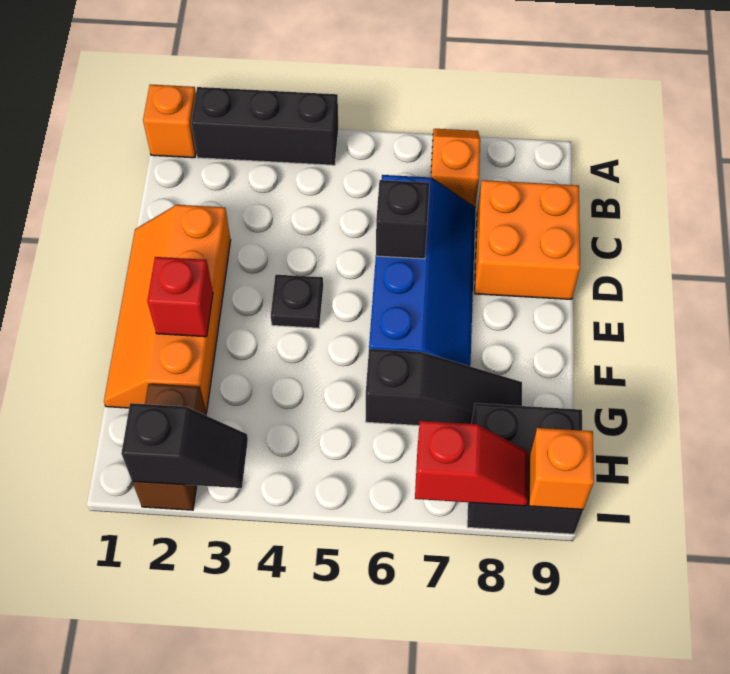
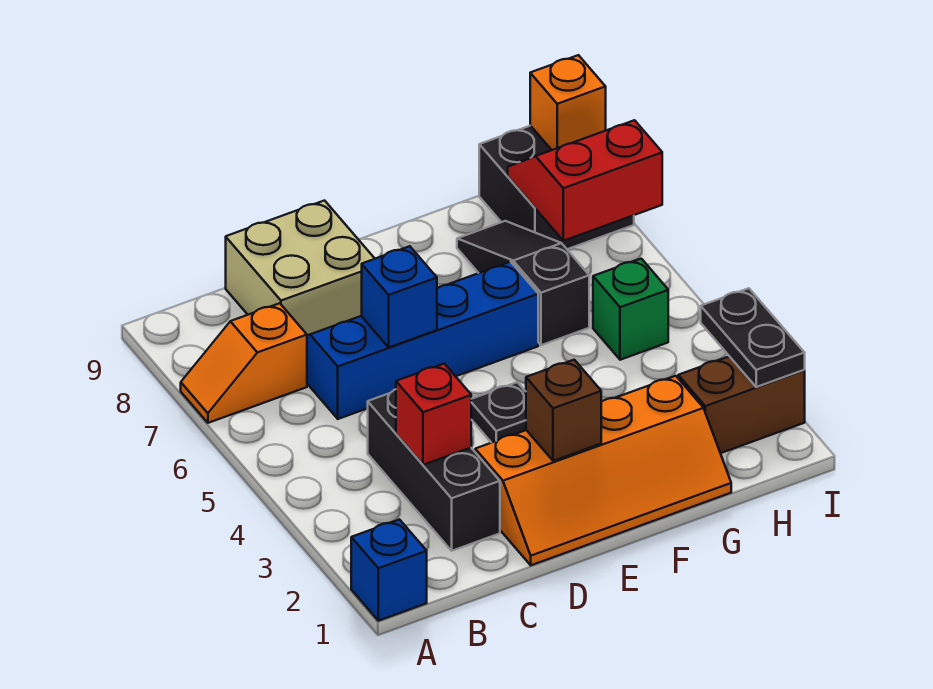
orange 1x1 brick [143,84,196,158] -> blue 1x1 brick [351,520,427,621]
black 1x3 brick [191,87,339,165] -> black 1x3 brick moved to [368,389,500,551]
orange 2x2 brick [475,180,580,299] -> tan 2x2 brick [226,201,375,335]
black 1x1 brick [376,180,430,259] -> blue 1x1 brick [362,246,437,347]
none -> brown 1x1 brick [526,360,601,461]
red 1x1 brick [147,257,213,337] -> red 1x1 brick moved to [396,364,471,465]
none -> green 1x1 brick [593,259,668,360]
black 1x2 slope [121,403,248,488] -> black 1x2 plate [701,288,805,387]
red 1x2 slope [415,421,528,506] -> red 2x2 slope [508,120,662,241]

